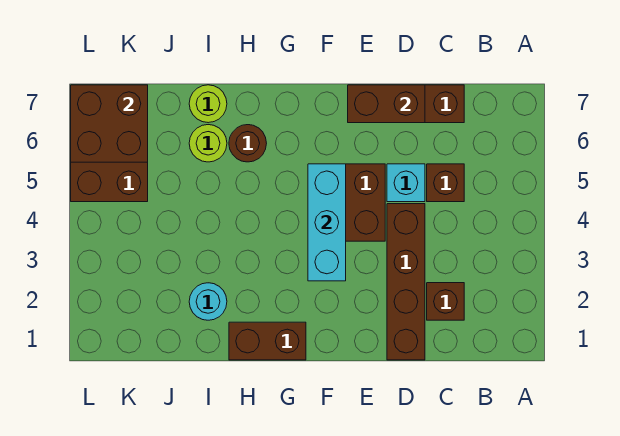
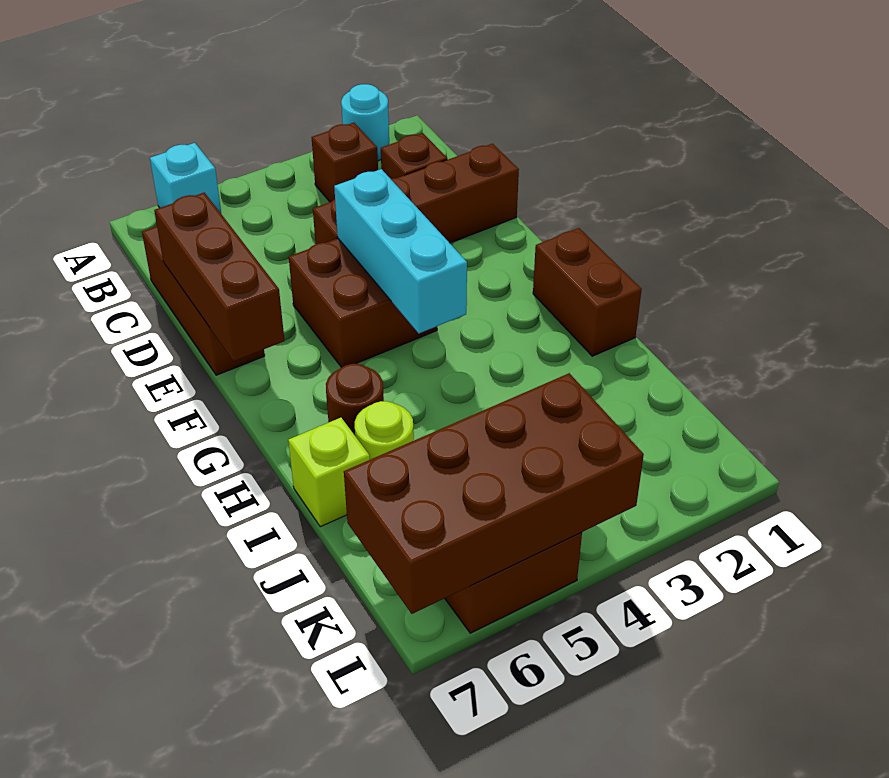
brown 1x1 brick [427,164,464,202] -> brown 1x1 brick moved to [312,123,378,202]
cyan 1x1 brick [387,164,425,202] -> cyan 1x1 brick moved to [150,143,221,213]
brown 1x2 brick [348,85,425,123] -> brown 1x3 brick [154,192,284,361]
cyan 1x3 brick [308,164,346,281] -> cyan 1x3 brick turned to [334,169,467,333]
cyan 1x1 round brick [189,283,227,320] -> cyan 1x1 round brick moved to [341,84,389,161]
lime 1x1 round brick [189,85,227,123] -> lime 1x1 brick [288,418,370,527]
brown 2x2 brick [71,85,148,162] -> brown 2x4 brick [344,373,644,614]

